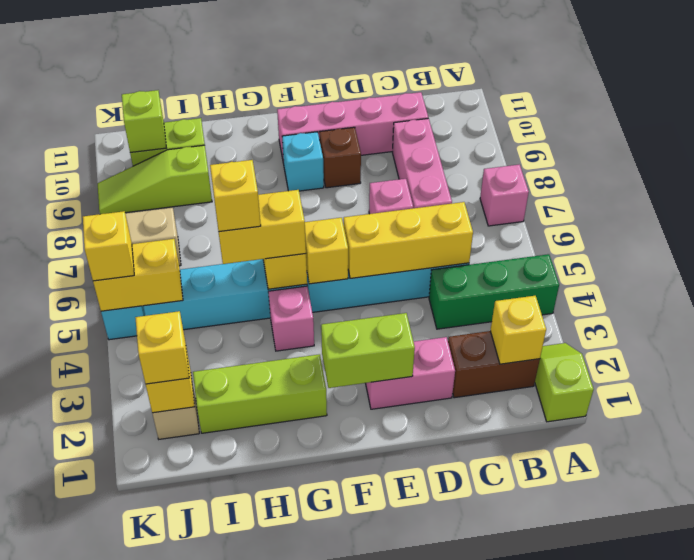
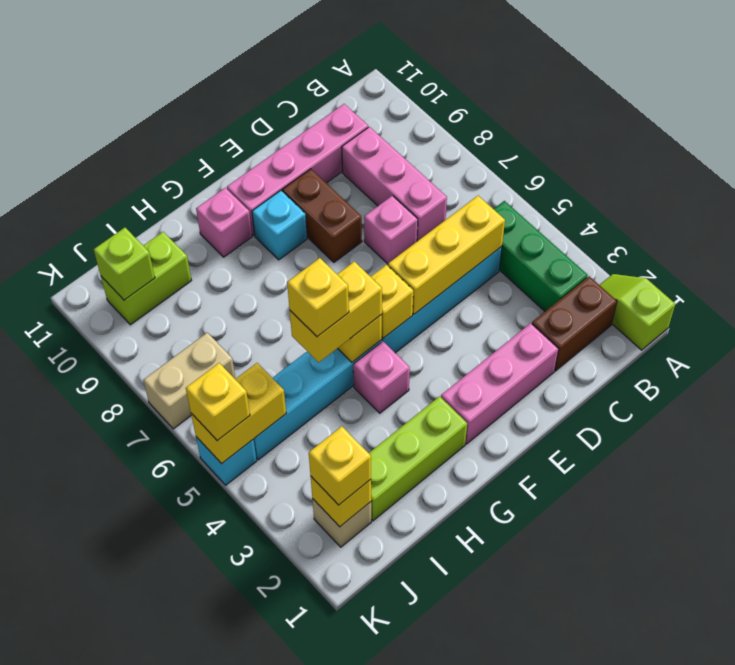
green 1x3 brick [429,254,559,329] -> green 1x3 brick turned to [494,201,588,311]
pink 1x1 brick [480,164,529,226] -> pink 1x1 brick moved to [196,188,252,257]
yellow 1x1 brick [490,296,546,364] -> none
pink 1x2 brick [366,337,455,409] -> pink 1x3 brick [441,323,559,444]
lime 1x2 brick [321,313,415,388] -> none
brown 1x1 brick [320,127,361,188] -> brown 1x2 brick [282,169,362,262]
lime 1x3 slope [98,145,212,214] -> none

